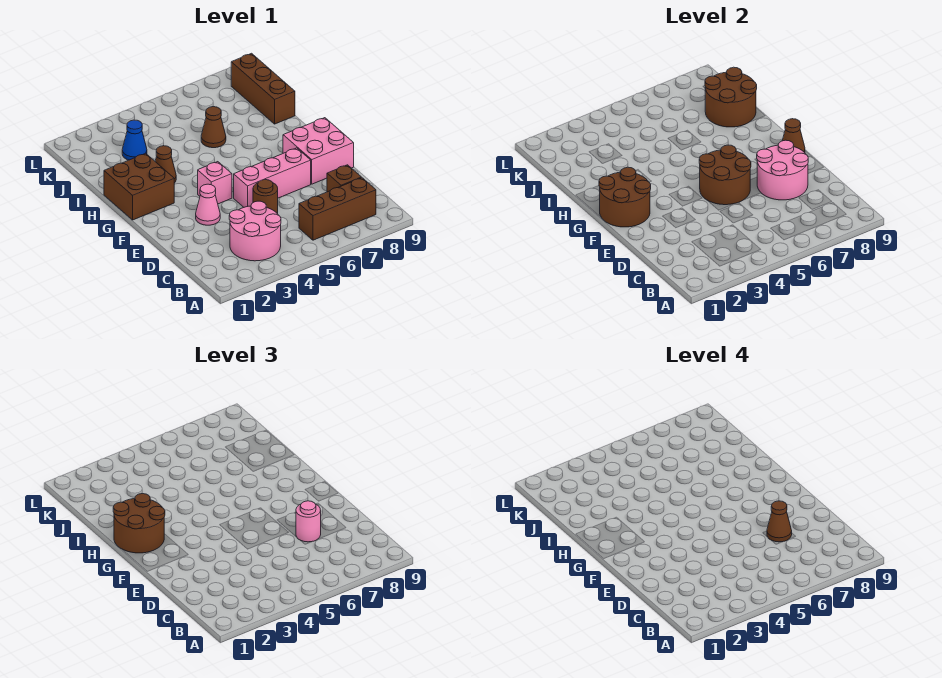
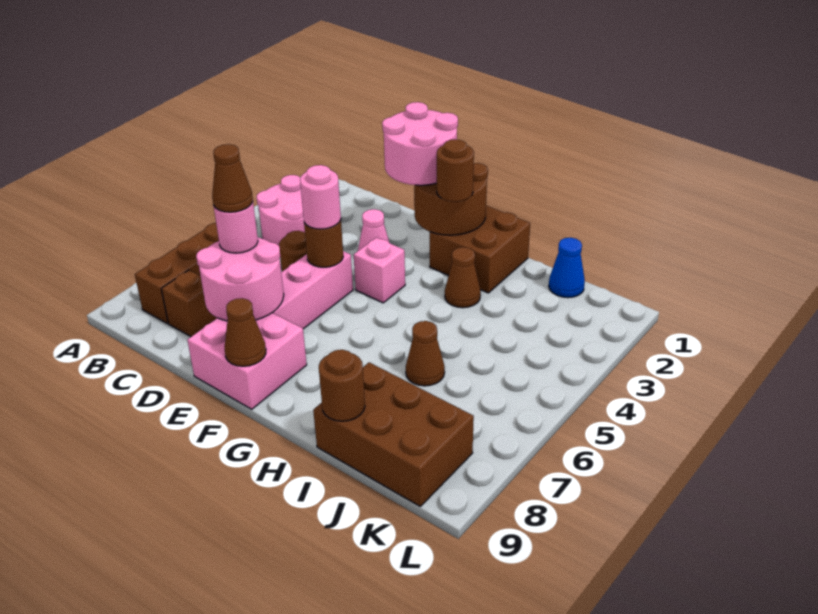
none -> pink 2x2 round brick [382,102,458,185]
brown 2x2 round brick [699,145,751,205] -> brown 1x1 round brick [304,220,343,267]
none -> pink 1x1 round brick [300,165,341,229]
brown 2x2 round brick [113,494,165,553] -> brown 1x1 round brick [437,139,474,202]
brown 2x2 round brick [705,67,757,127] -> brown 1x1 round brick [319,350,365,421]
brown 1x3 brick [231,53,295,124] -> brown 2x3 brick [313,362,474,506]
blue 1x1 cone [122,120,147,160] -> blue 1x1 cone moved to [549,238,585,298]

